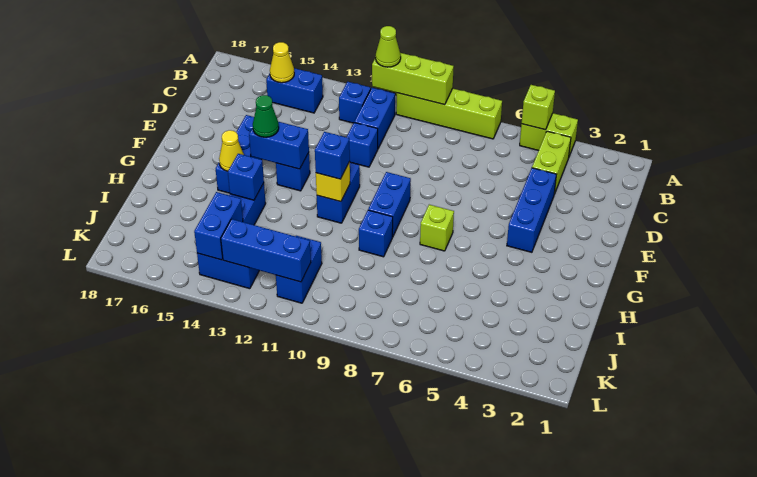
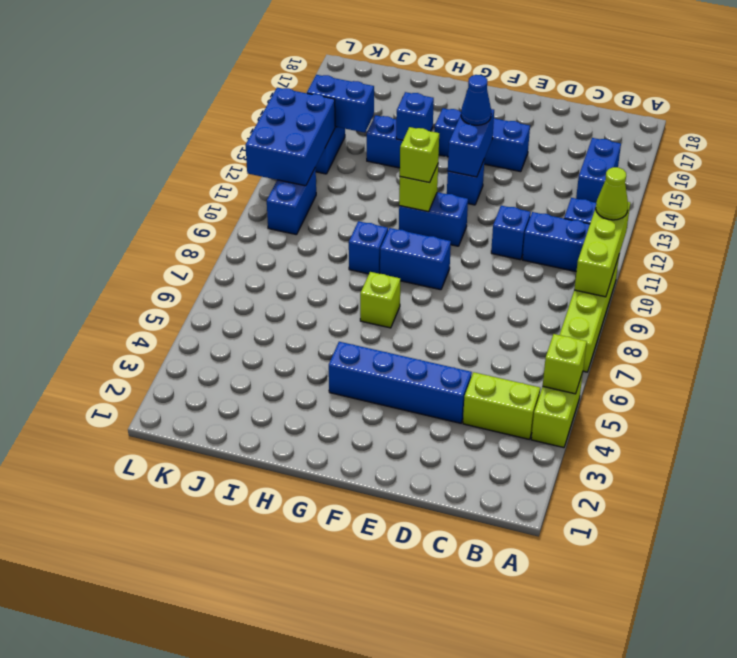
yellow 1x1 cone [270,42,294,83] -> none
blue 1x3 brick [507,168,557,252] -> blue 1x4 brick [329,342,472,423]
green 1x1 cone [253,95,279,137] -> blue 1x1 cone [461,75,491,125]
yellow 1x1 brick [316,162,350,202] -> lime 1x1 brick [399,165,438,212]
blue 1x1 brick [315,132,350,179] -> lime 1x1 brick [400,127,439,183]
yellow 1x1 cone [219,130,244,172] -> none
blue 1x2 brick [276,236,322,303] -> blue 1x2 brick turned to [267,167,316,235]
blue 1x3 brick [221,219,311,282] -> blue 2x3 brick [245,88,335,186]

